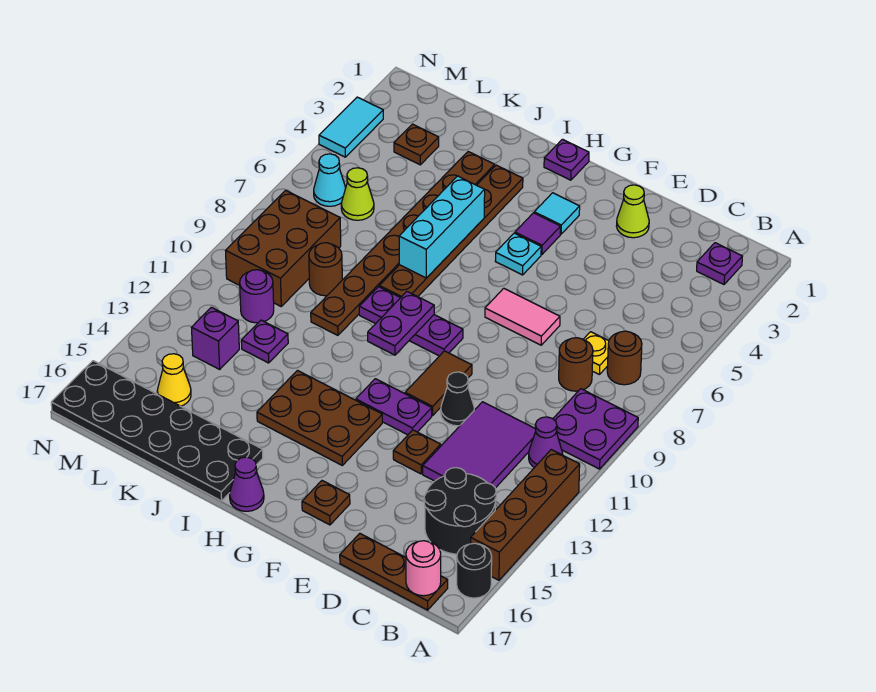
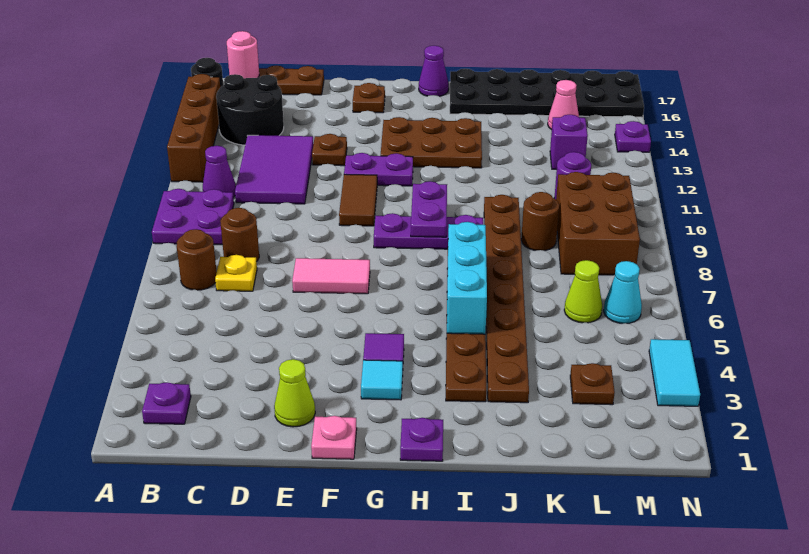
black 1x1 cone [441,372,474,426] -> none
none -> pink 1x1 plate [311,416,357,459]
cyan 1x1 plate [495,233,541,275] -> none
purple 1x1 plate [241,320,288,363] -> purple 1x1 plate moved to [615,121,651,152]
yellow 1x1 cone [157,354,191,406] -> pink 1x1 cone [548,80,579,130]

